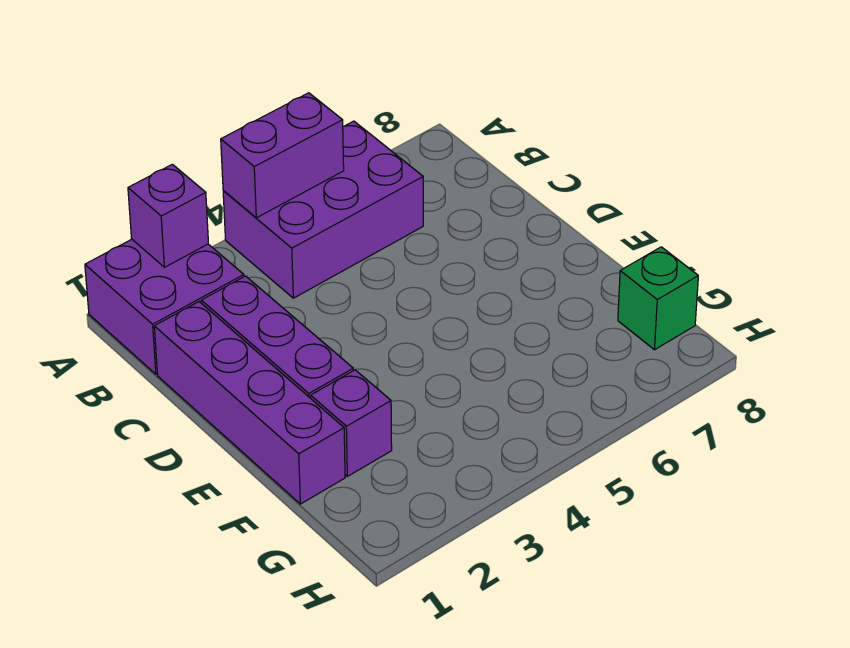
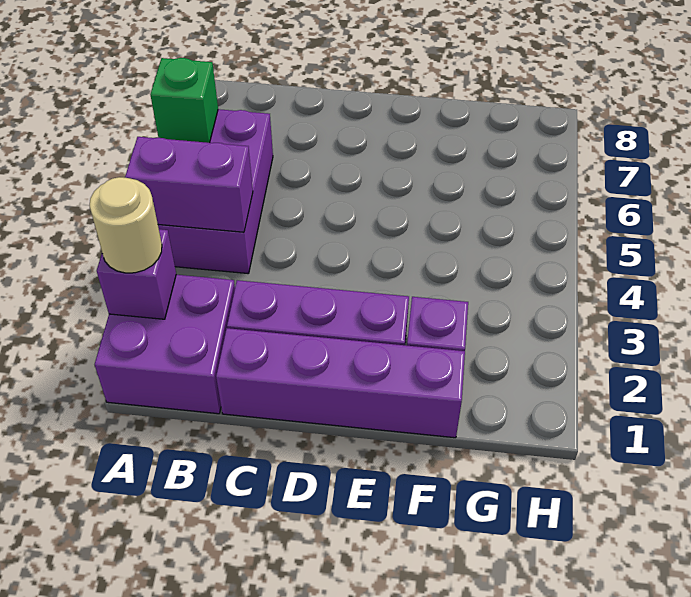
none -> tan 1x1 round brick [90,177,162,273]
purple 1x2 brick [221,93,344,218] -> purple 1x2 brick turned to [125,137,253,232]
green 1x1 brick [618,247,698,350] -> green 1x1 brick moved to [150,58,218,143]

